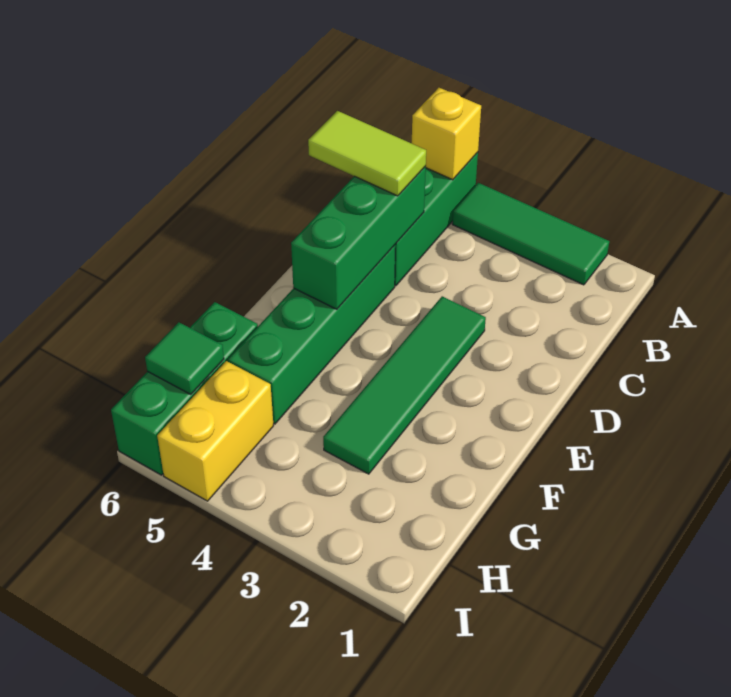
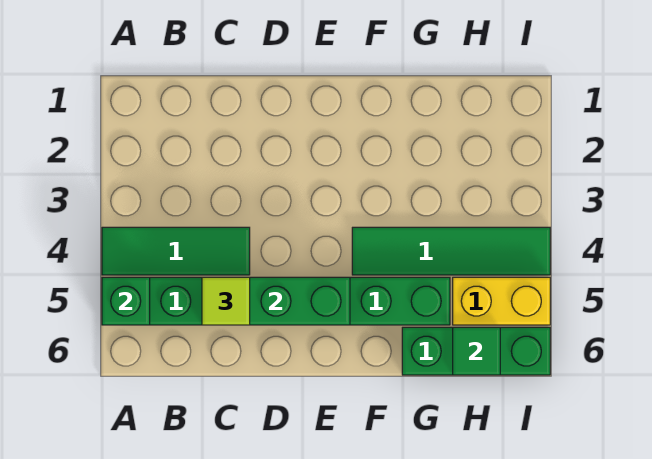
green 1x3 tile [452,183,609,285] -> green 1x3 tile turned to [102,227,250,275]
yellow 1x1 brick [412,88,481,180] -> green 1x1 brick [102,277,150,325]
lime 1x2 tile [308,111,426,196] -> lime 1x1 tile [202,277,250,325]
green 1x4 tile [323,296,486,474] -> green 1x4 tile moved to [352,227,550,275]

